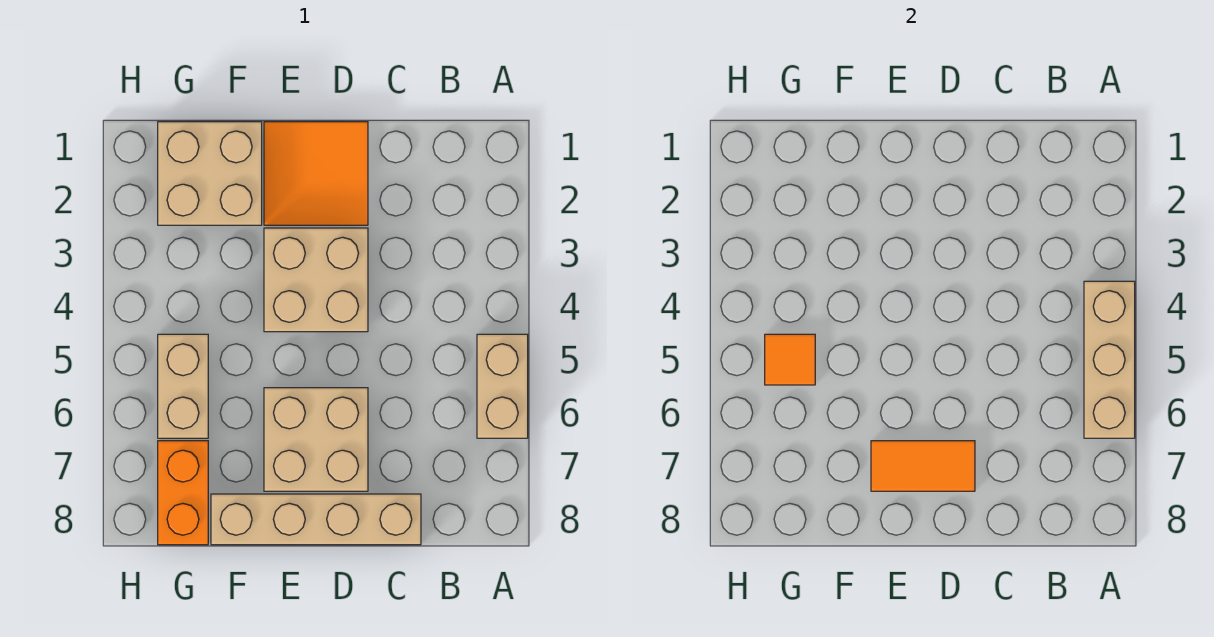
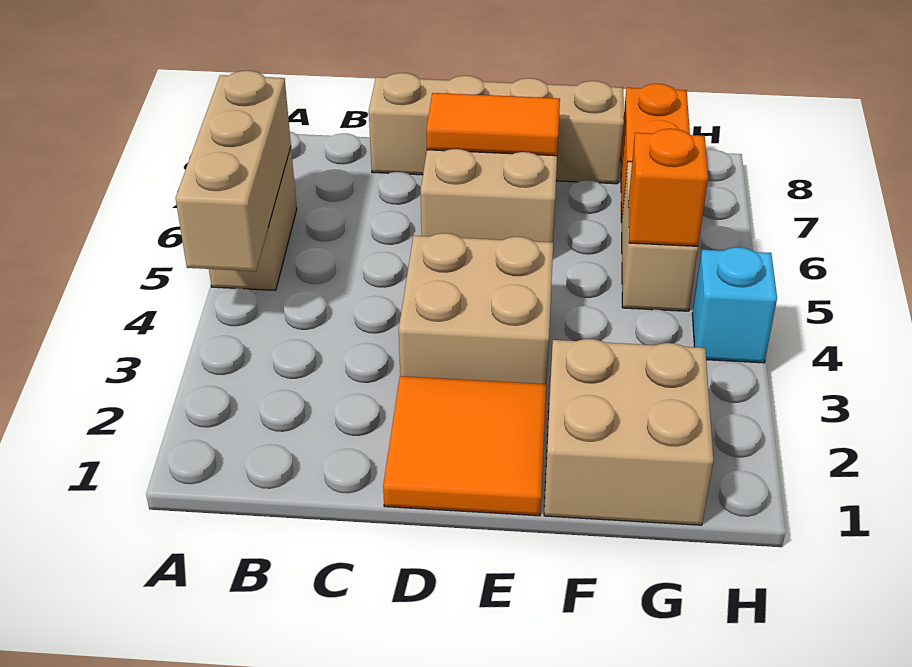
orange 1x1 tile [765,334,815,385] -> orange 1x1 brick [628,129,708,246]
none -> cyan 1x1 brick [692,247,777,363]

